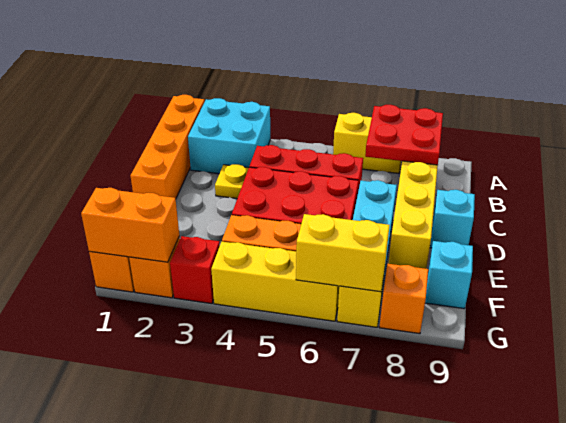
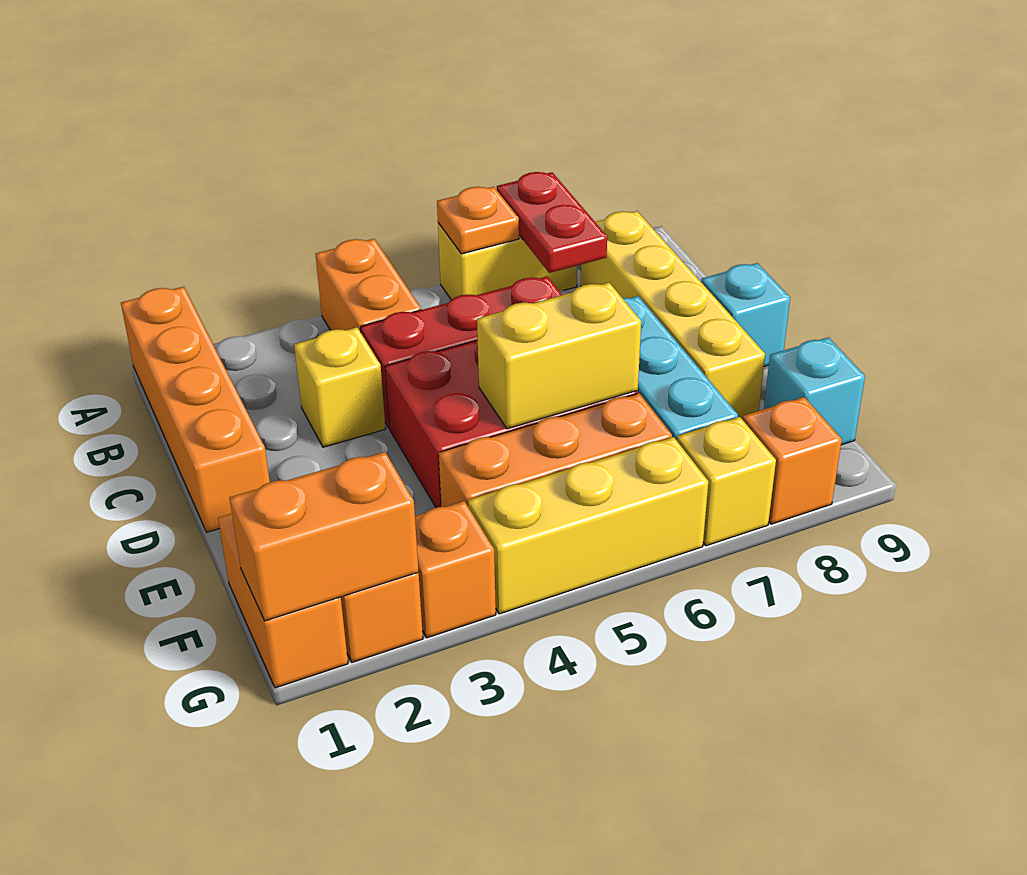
cyan 2x2 brick [188,98,270,174] -> none
none -> orange 1x2 brick [316,239,421,332]
none -> orange 1x1 plate [437,187,519,254]
red 2x2 plate [365,105,443,165] -> red 1x2 plate [497,172,607,273]
yellow 1x1 plate [215,164,249,199] -> yellow 1x1 brick [294,327,386,447]
red 1x1 brick [170,236,220,304] -> orange 1x1 brick [415,501,496,638]
yellow 1x2 brick [296,214,390,292] -> yellow 1x2 brick moved to [477,283,641,429]

